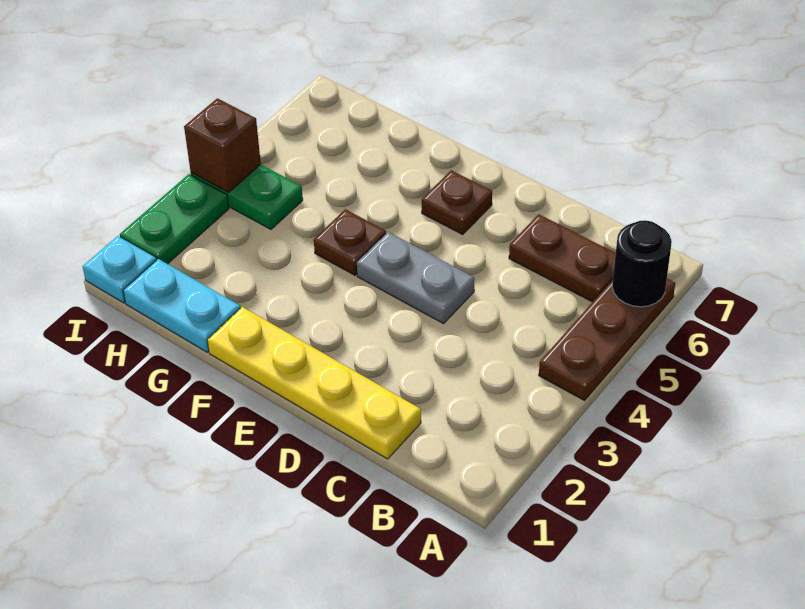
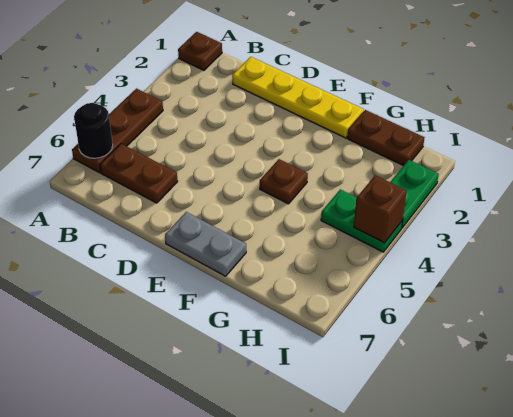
grey 1x2 plate [357,232,475,324] -> grey 1x2 plate moved to [165,212,246,276]
brown 1x1 plate [422,170,492,234] -> brown 1x1 plate moved to [178,32,222,70]
cyan 1x2 plate [123,259,240,352] -> brown 1x2 plate [347,110,424,166]
cyan 1x1 plate [83,236,157,303] -> none

